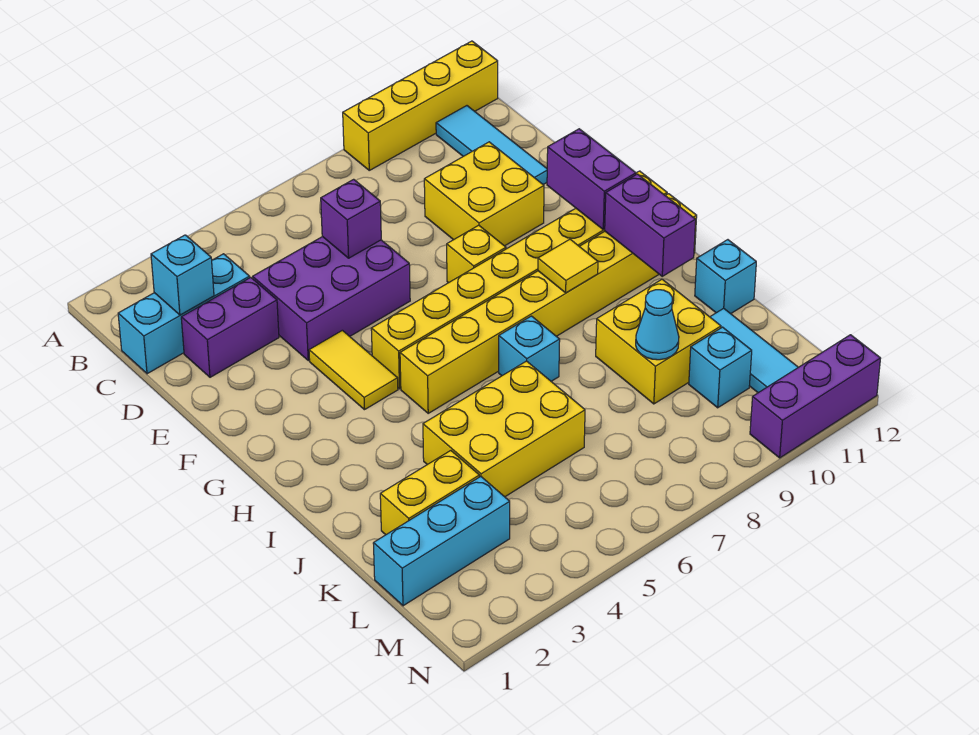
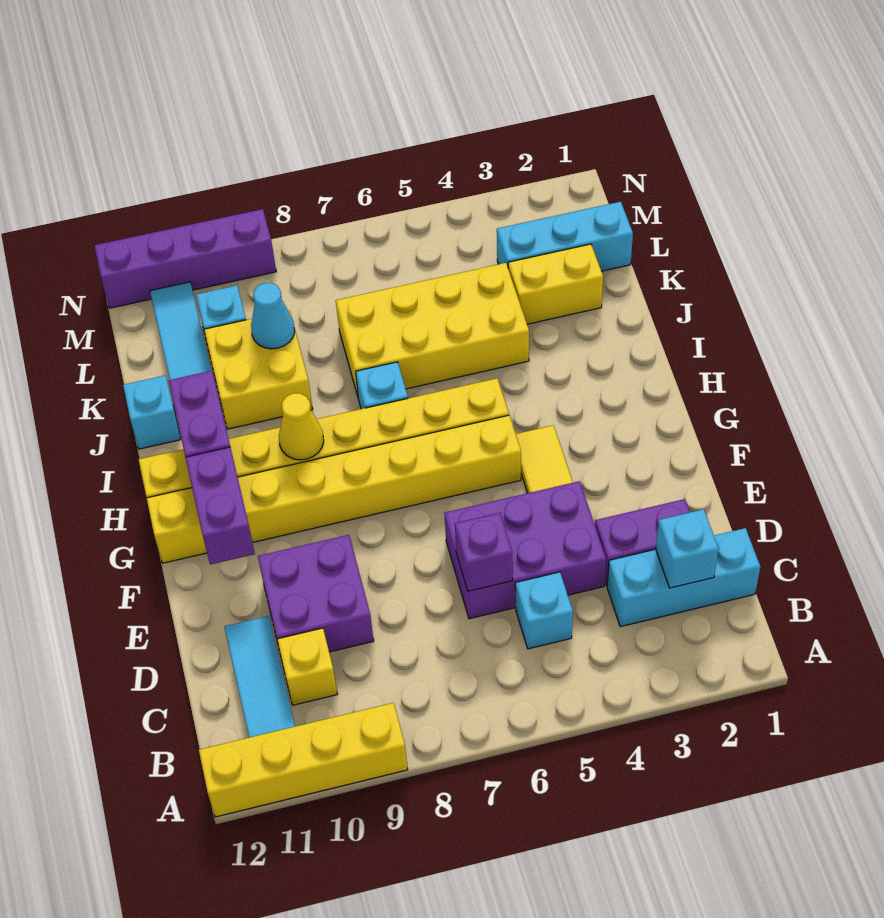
none -> cyan 1x1 brick [515,572,573,649]
yellow 2x2 brick [424,142,544,246] -> purple 2x2 brick [258,535,374,652]
yellow 1x1 brick [447,225,506,283] -> yellow 1x1 brick moved to [277,628,337,705]
yellow 1x1 tile [538,239,598,293] -> yellow 1x1 cone [279,393,324,460]
yellow 2x3 brick [423,361,585,497] -> yellow 2x4 brick [336,263,529,399]
purple 1x3 brick [750,335,881,458] -> purple 1x4 brick [94,209,276,308]

